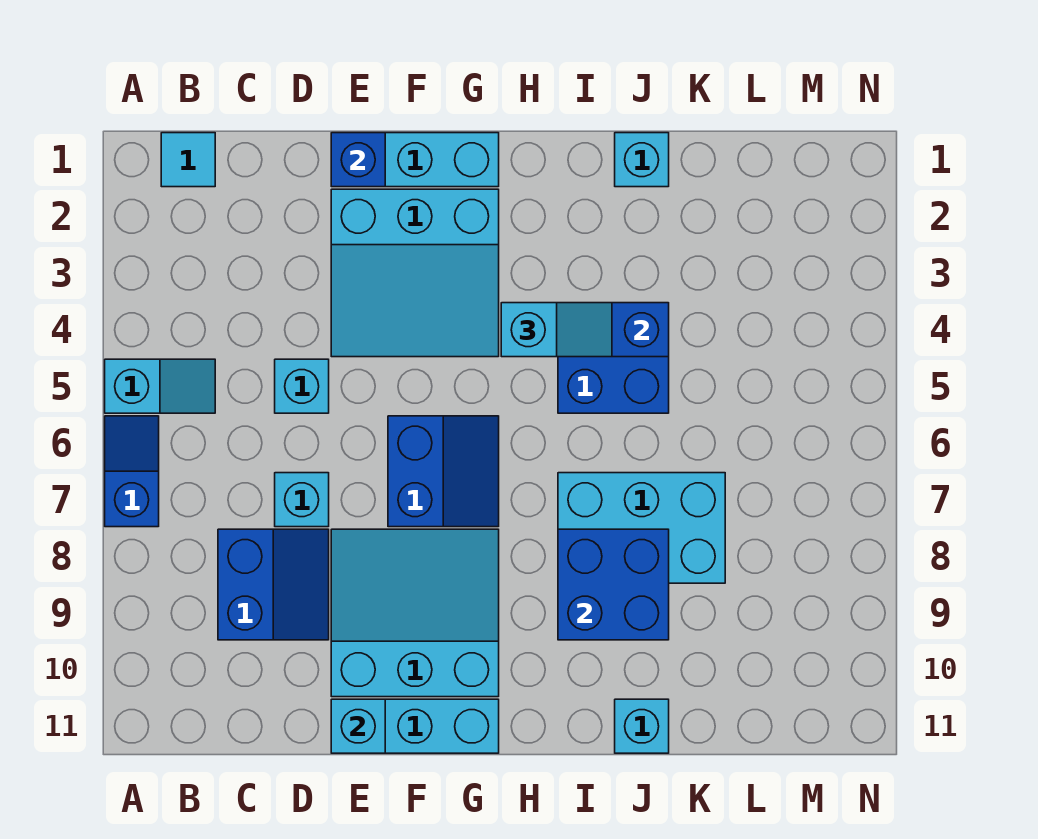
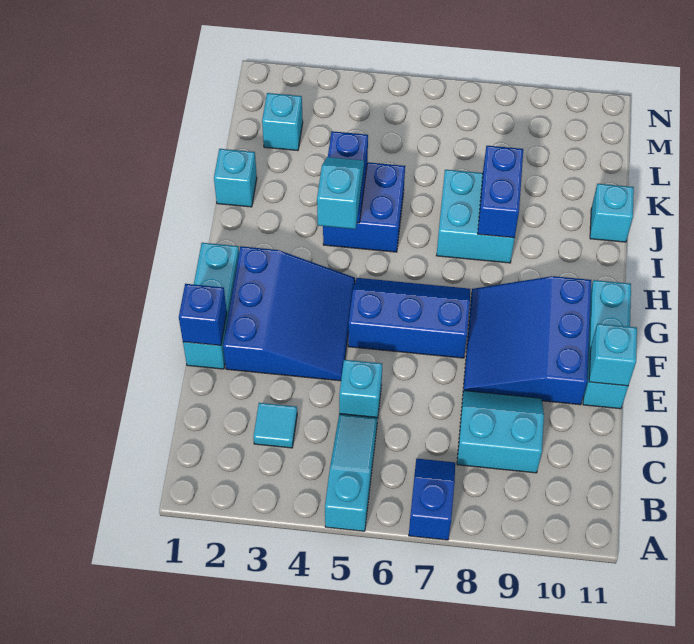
cyan 1x2 slope [105,359,215,413] -> cyan 1x3 slope [325,414,378,531]
blue 1x2 slope [105,416,159,527] -> blue 1x2 slope turned to [409,459,455,540]
cyan 1x1 tile [161,133,215,187] -> cyan 1x1 tile moved to [253,403,297,448]
blue 2x2 slope [218,529,329,640] -> cyan 2x2 slope [457,391,544,473]
cyan 1x1 brick [275,473,329,527] -> cyan 1x1 brick moved to [262,93,303,151]
cyan 3x3 slope [331,189,499,357] -> blue 3x3 slope [223,246,355,381]
cyan 3x3 slope [331,529,499,697] -> blue 3x3 slope [463,276,591,405]
blue 2x2 slope [388,416,499,527] -> blue 2x3 slope [348,278,470,358]
cyan 2x3 brick [558,473,725,583] -> cyan 2x2 brick [436,170,515,263]
blue 2x2 brick [558,529,669,640] -> blue 1x2 brick [478,146,523,238]

